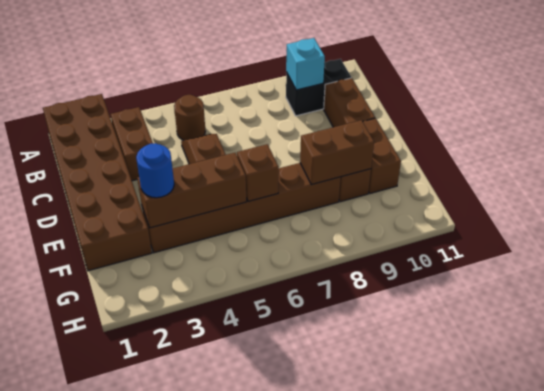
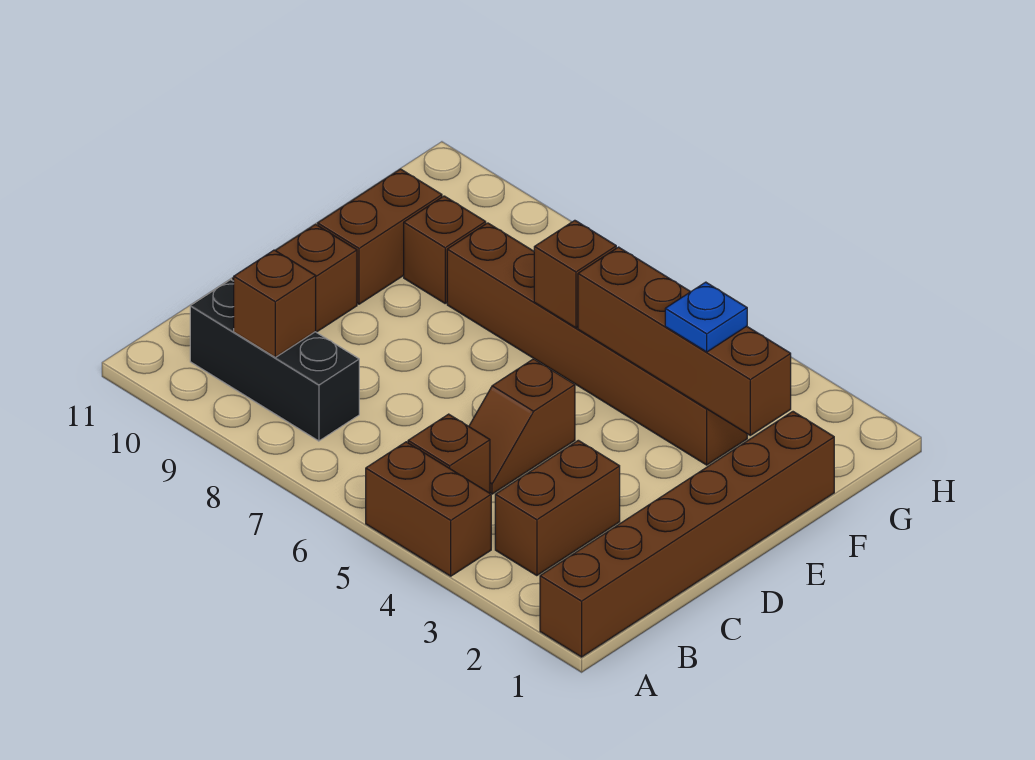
brown 2x6 brick [43,94,152,271] -> brown 1x6 brick [540,412,834,657]
brown 1x1 round brick [174,95,205,140] -> brown 1x1 brick [408,414,490,493]
black 1x2 brick [286,59,351,116] -> black 1x3 brick [190,280,359,441]
cyan 1x1 brick [286,38,325,90] -> brown 1x1 brick [234,250,316,357]
brown 1x3 brick [137,153,246,228] -> brown 1x4 brick [578,247,791,435]
blue 1x1 round brick [136,143,174,198] -> blue 1x1 plate [665,282,747,352]
brown 1x2 brick [300,120,374,185] -> brown 1x2 brick moved to [366,442,491,576]

